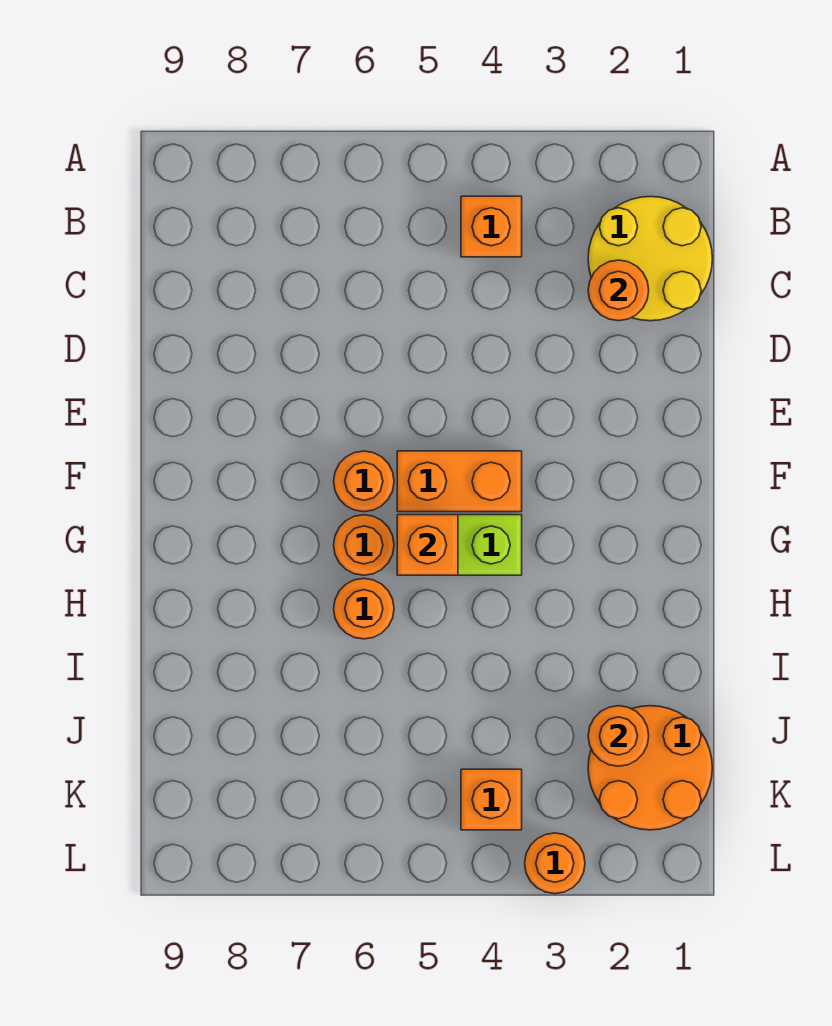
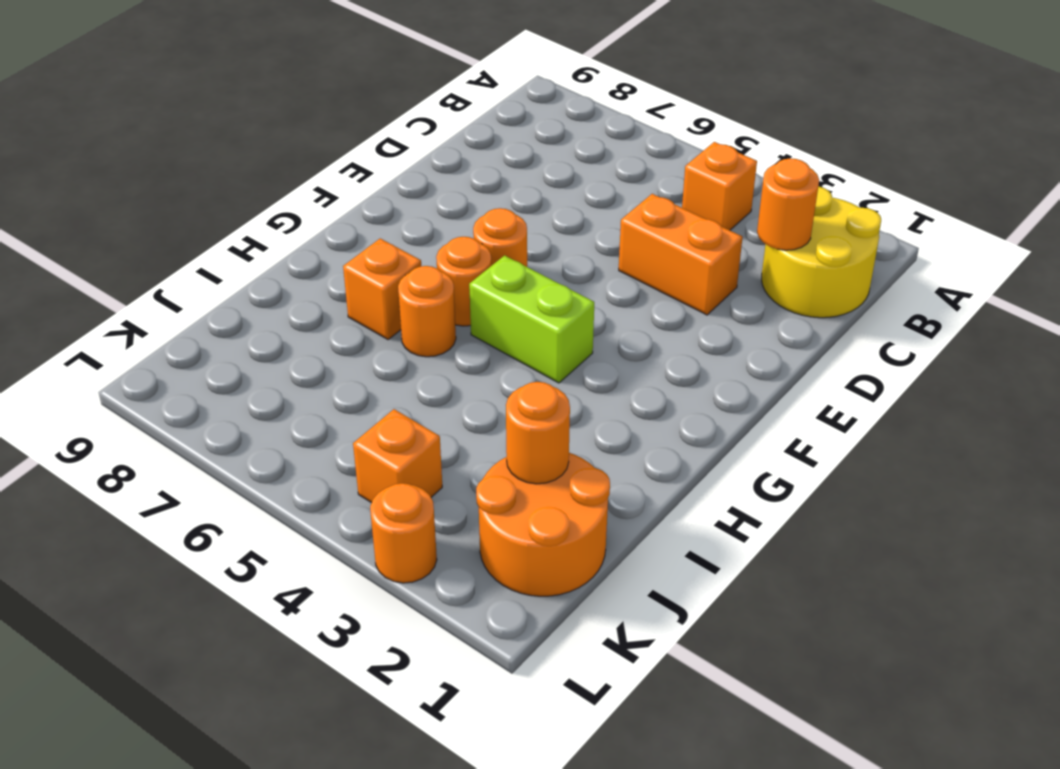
orange 1x2 brick [397,451,522,512] -> orange 1x2 brick moved to [619,194,743,315]
orange 1x1 brick [397,515,458,575] -> orange 1x1 brick moved to [343,239,421,339]

